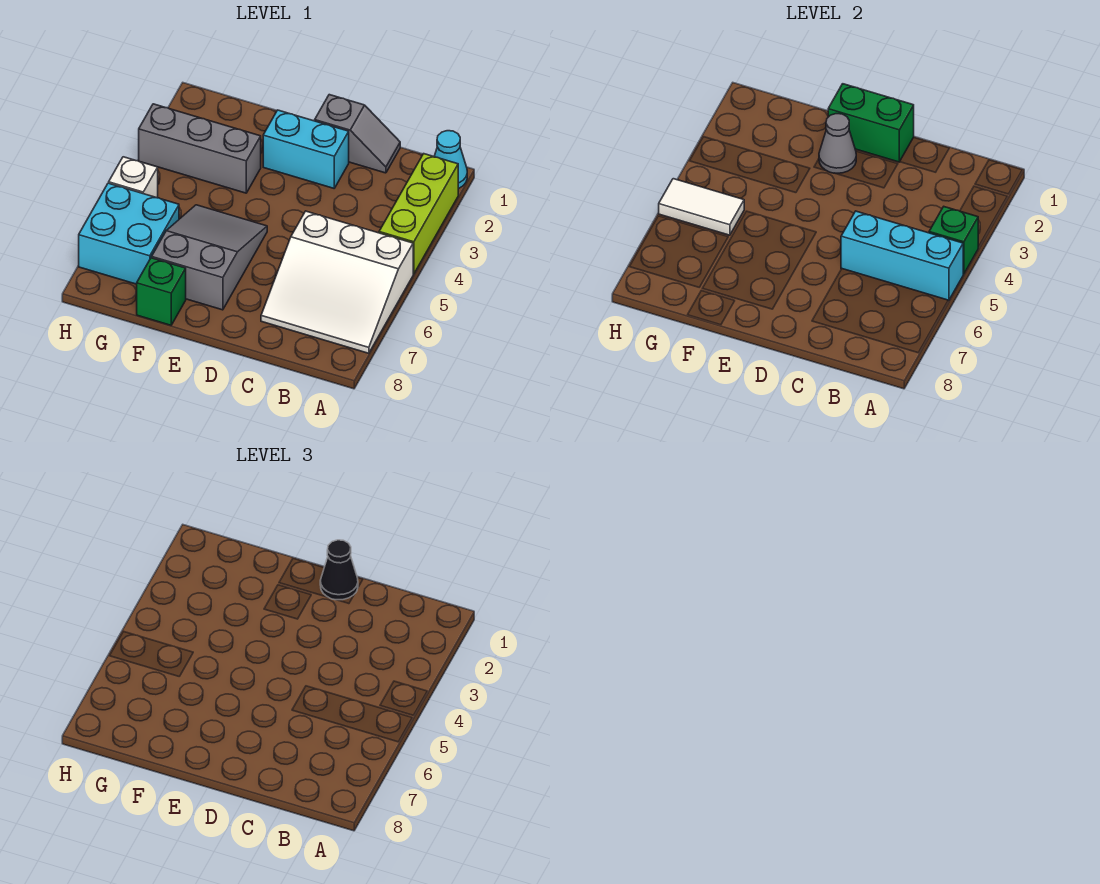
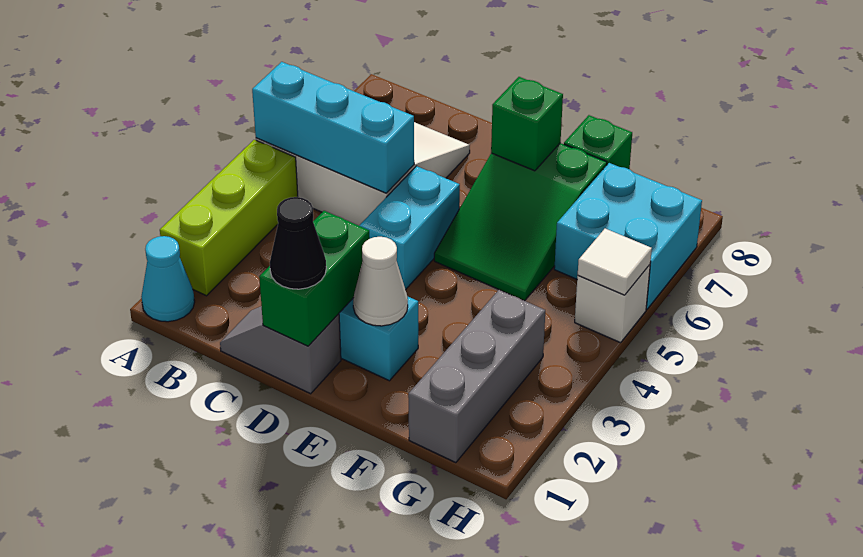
green 1x1 brick [929,207,978,274] -> green 1x1 brick moved to [491,77,563,171]
green 1x2 brick [828,84,914,162] -> green 1x2 brick turned to [259,211,370,346]
none -> cyan 1x2 brick [359,166,460,290]
grey 1x1 cone [819,114,856,173] -> white 1x1 cone [353,237,408,326]
grey 2x3 slope [152,205,267,310] -> green 2x3 slope [434,143,607,301]
grey 1x3 brick [139,104,261,193] -> grey 1x3 brick turned to [408,290,545,463]
white 1x2 tile [659,179,744,235] -> white 1x1 tile [578,229,652,295]

